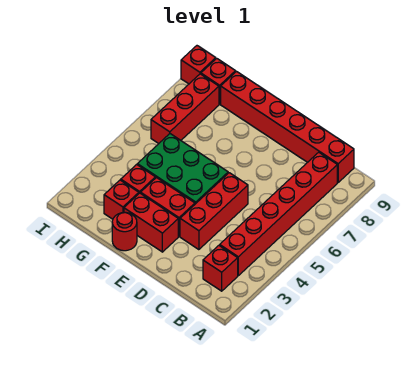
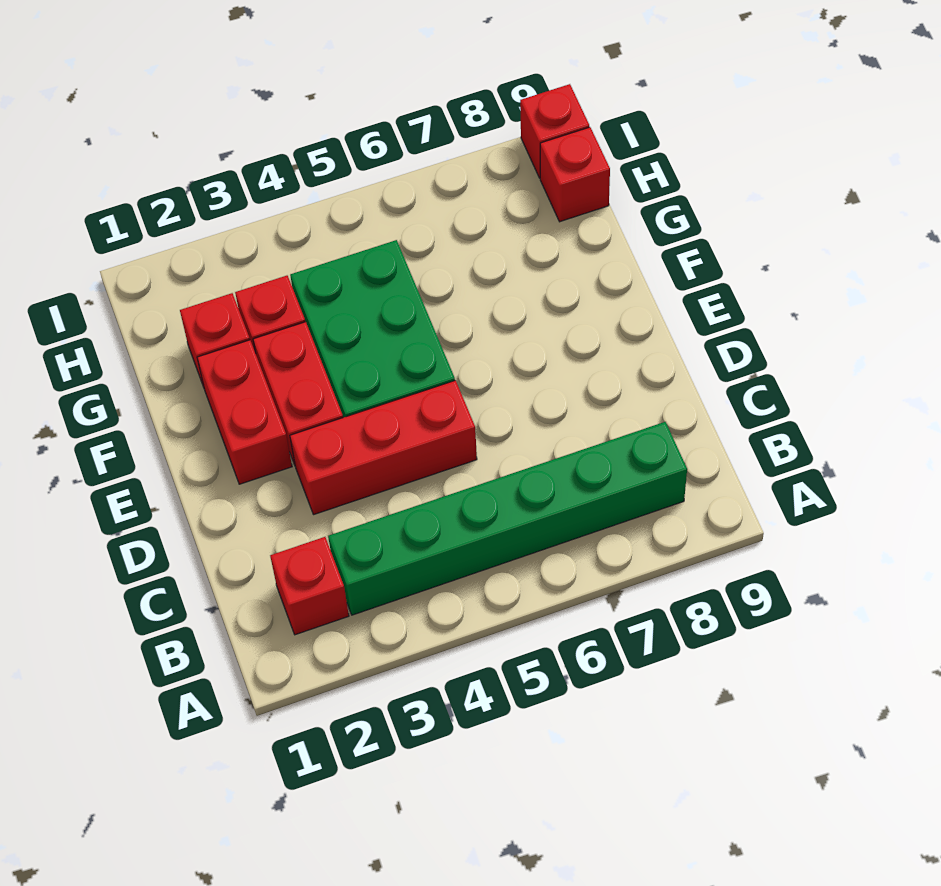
red 1x6 brick [220,152,337,276] -> green 1x6 brick [328,422,687,615]
red 1x6 brick [221,72,354,182] -> none
red 1x1 round brick [112,212,137,251] -> none
red 1x3 brick [151,74,219,144] -> none

